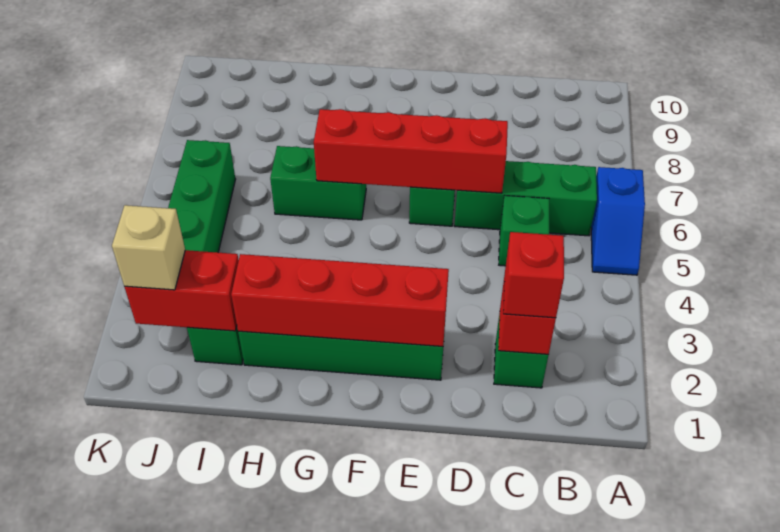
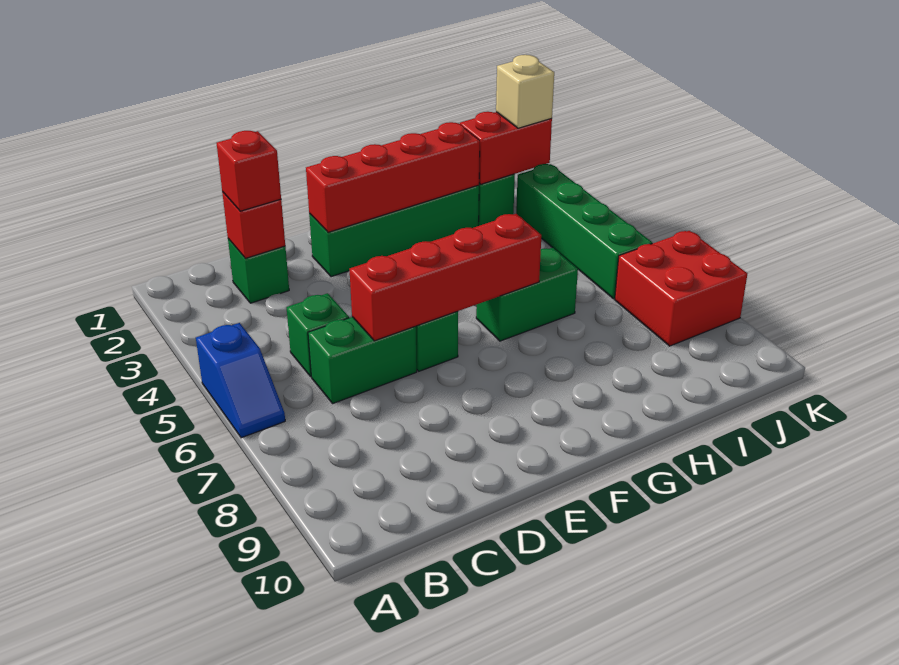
blue 1x2 slope [591,167,645,275] -> blue 1x2 slope turned to [196,323,285,438]
green 1x3 brick [455,161,597,236] -> green 1x2 brick [308,317,417,403]
none -> red 2x2 brick [615,231,747,346]

